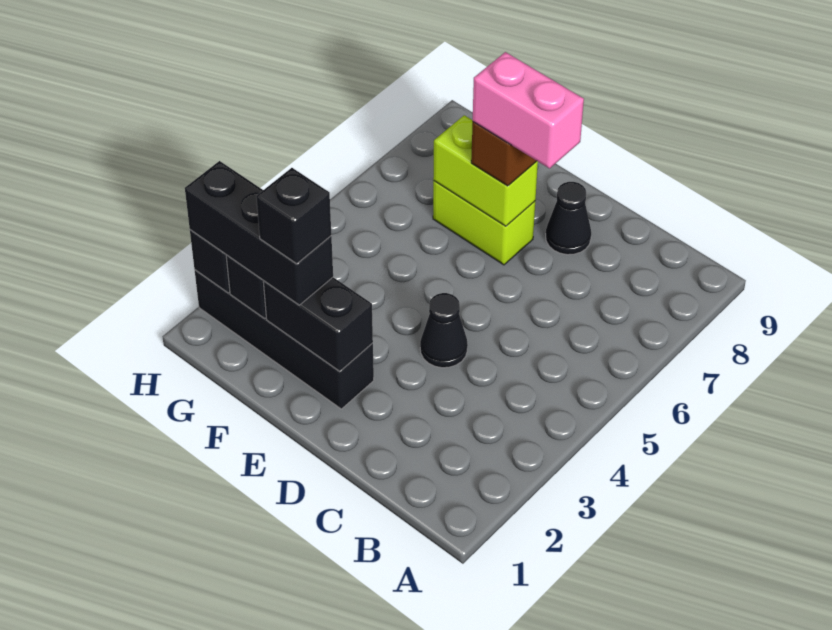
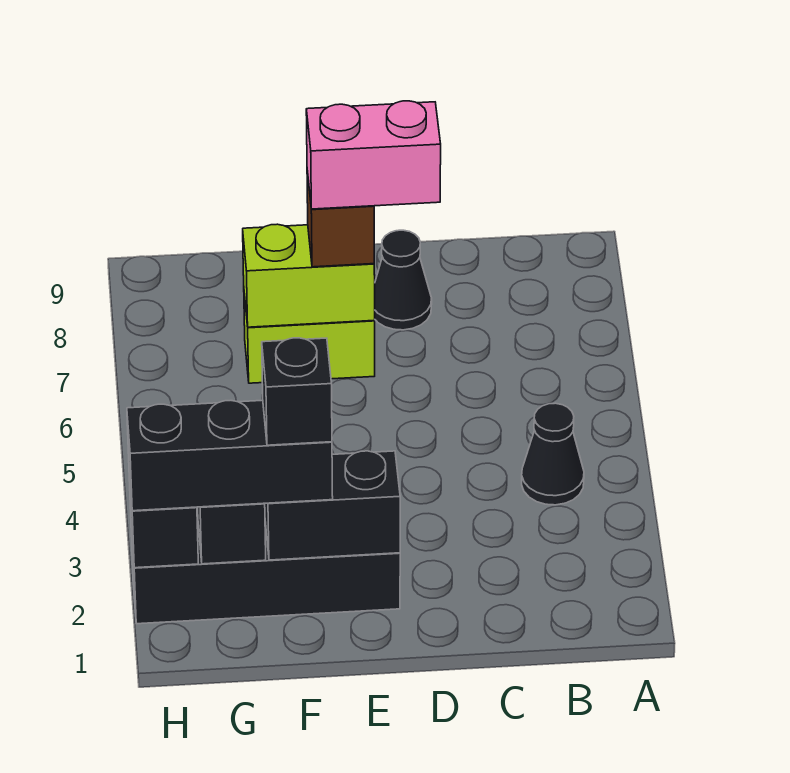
black 1x1 cone [420,293,468,368] -> black 1x1 cone moved to [522,403,584,505]

